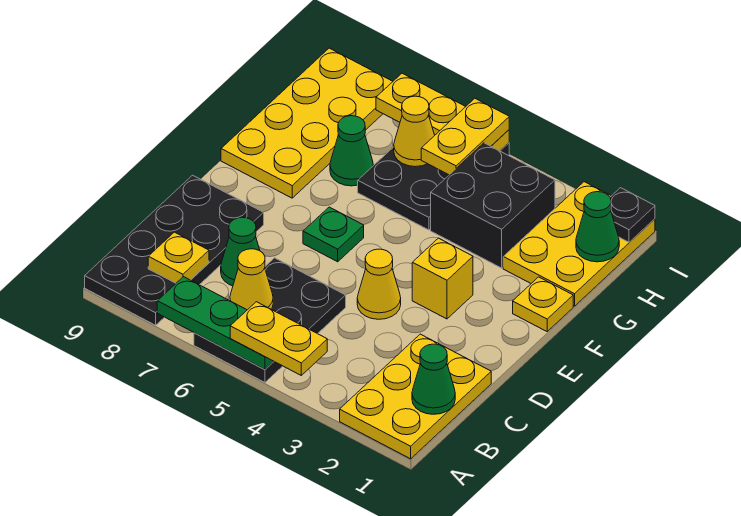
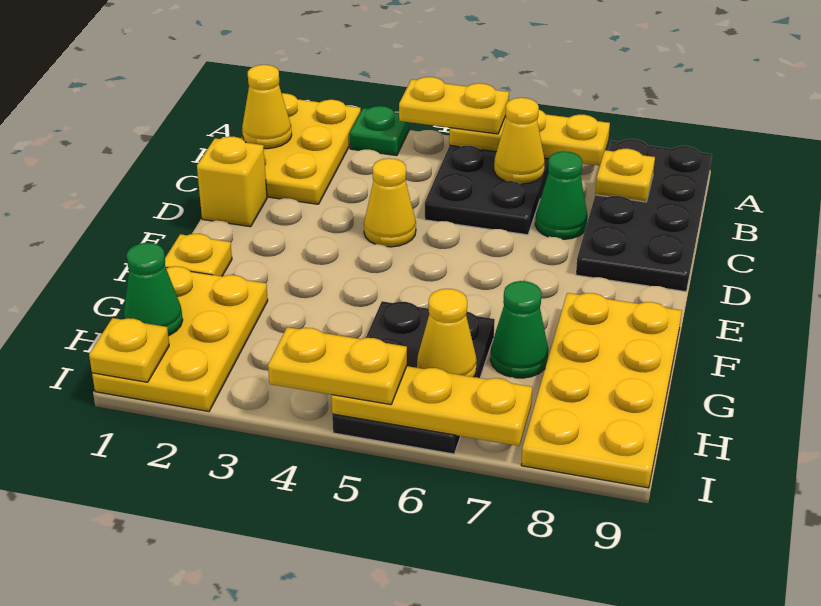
green 1x3 plate [157,277,274,370] -> yellow 1x3 plate [449,110,610,166]
green 1x1 cone [412,344,455,414] -> yellow 1x1 cone [242,65,292,149]
yellow 1x1 brick [412,238,473,319] -> yellow 1x1 brick moved to [197,137,267,227]
green 1x1 plate [303,207,364,262] -> green 1x1 plate moved to [350,106,409,156]
black 2x2 brick [431,143,555,268] -> none
yellow 1x2 plate [421,98,509,175] -> yellow 1x2 plate turned to [268,327,407,405]
black 1x1 plate [610,188,655,242] -> yellow 1x1 plate [89,318,169,382]

